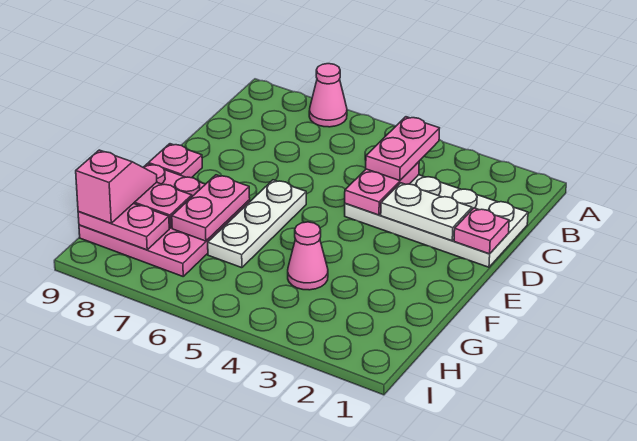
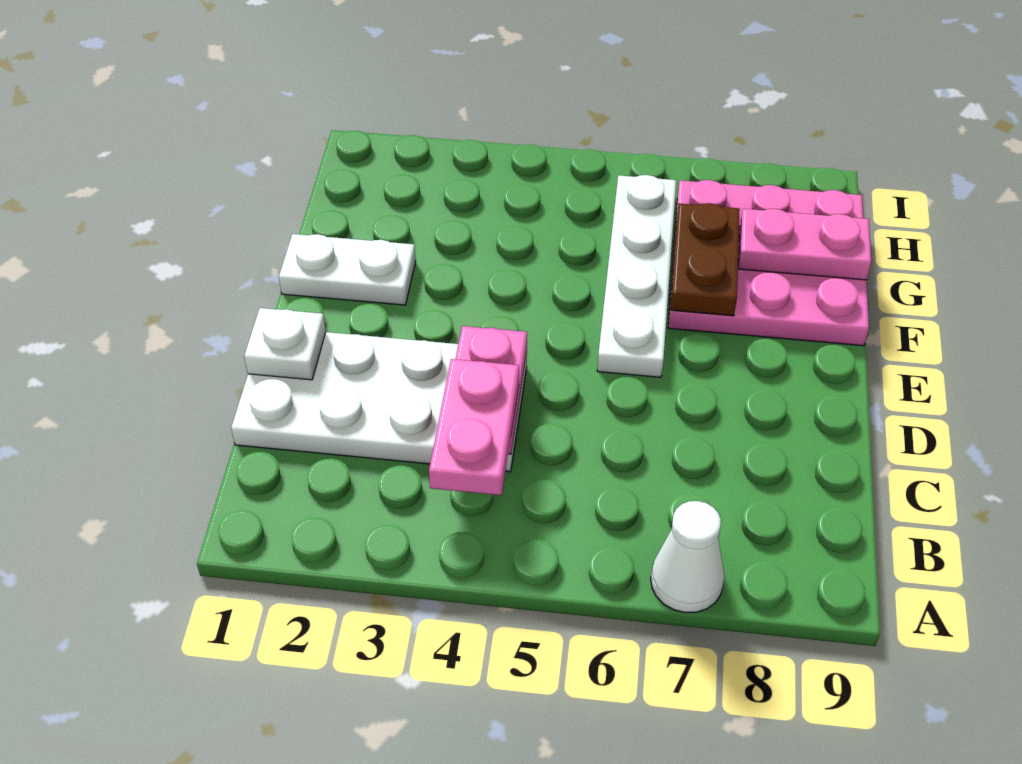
pink 1x1 cone [309,64,347,127] -> white 1x1 cone [651,501,725,613]
pink 1x1 plate [454,208,509,254] -> white 1x1 plate [244,308,326,380]
white 1x2 plate [381,183,472,241] -> white 1x2 plate moved to [279,234,416,305]
white 1x3 plate [208,180,306,268] -> white 1x4 plate [597,175,676,377]
pink 1x1 plate [149,144,202,178] -> none
pink 1x2 plate [172,175,250,241] -> brown 1x2 plate [670,203,740,316]
pink 1x1 cone [288,222,328,290] -> none
pink 1x2 slope [76,150,157,223] -> none
pink 1x2 plate [78,203,169,250] -> none

